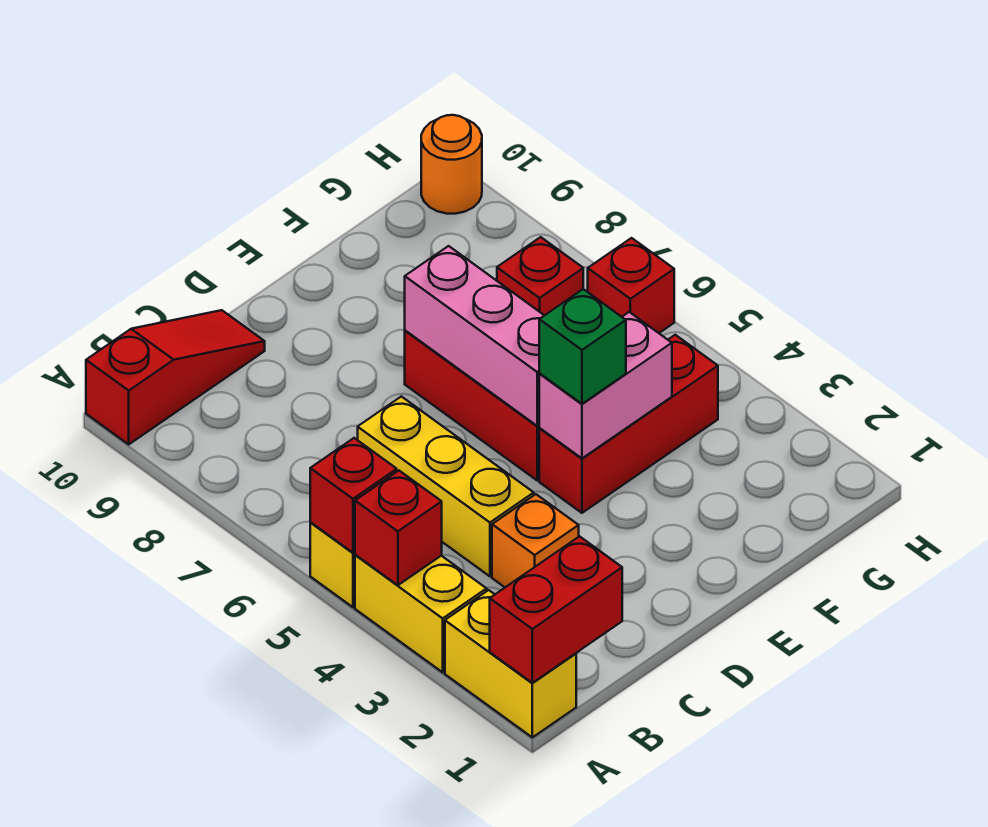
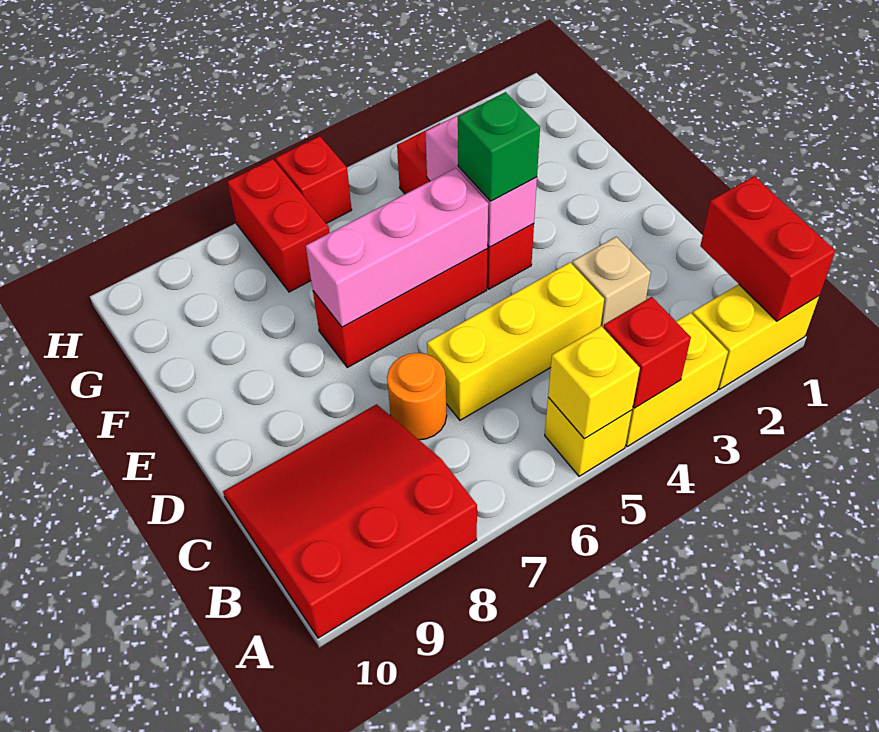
red 1x1 brick [310,438,397,553] -> yellow 1x1 brick [548,326,640,439]
red 1x3 slope [86,310,265,444] -> red 3x3 slope [223,404,477,638]
orange 1x1 brick [492,494,579,587] -> tan 1x1 brick [572,237,651,327]
red 1x1 brick [497,237,583,315] -> red 1x2 brick [227,159,329,292]
orange 1x1 round brick [421,115,482,214] -> orange 1x1 round brick moved to [387,353,447,440]

